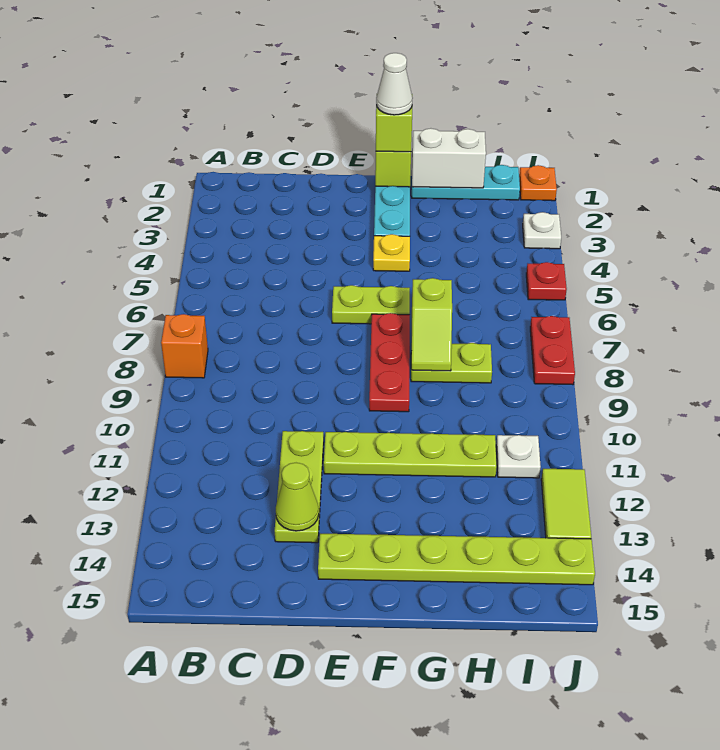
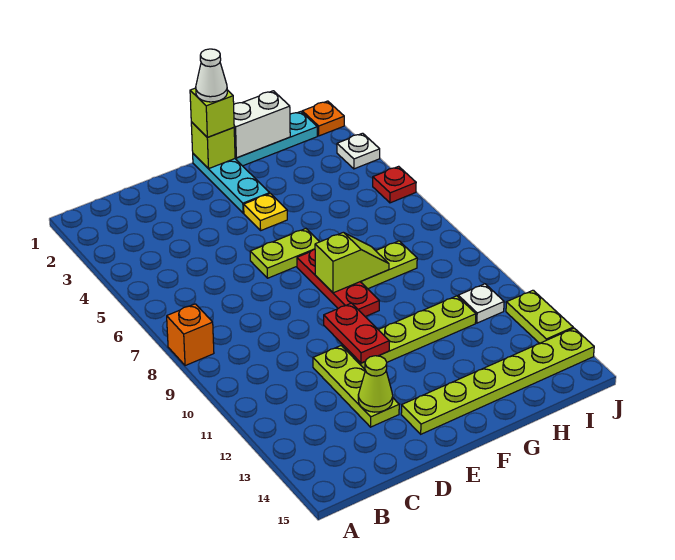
lime 1x2 slope [411,278,452,371] -> lime 1x2 slope turned to [315,232,389,293]
red 1x2 plate [530,316,575,385] -> red 1x2 plate moved to [324,303,389,363]
lime 1x2 tile [541,469,591,539] -> lime 1x2 plate [506,290,573,343]

